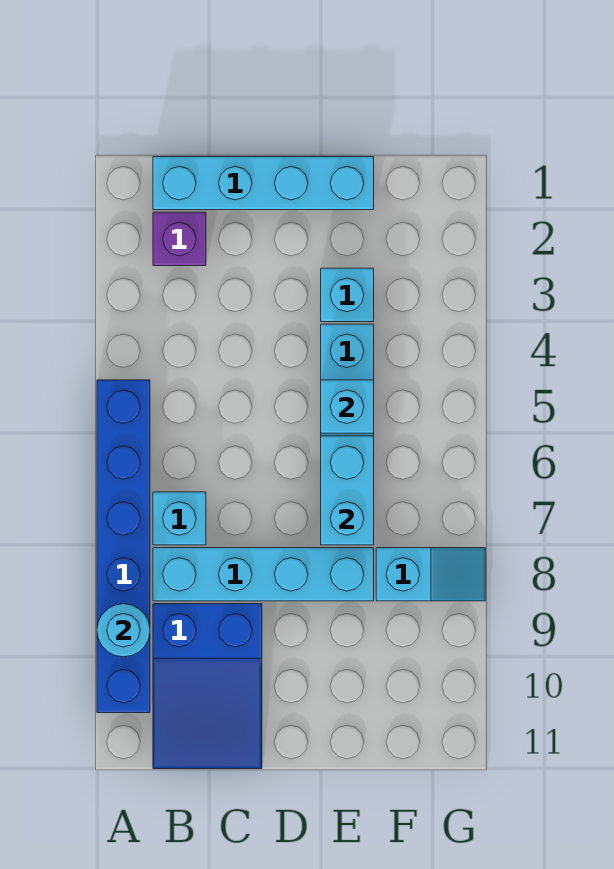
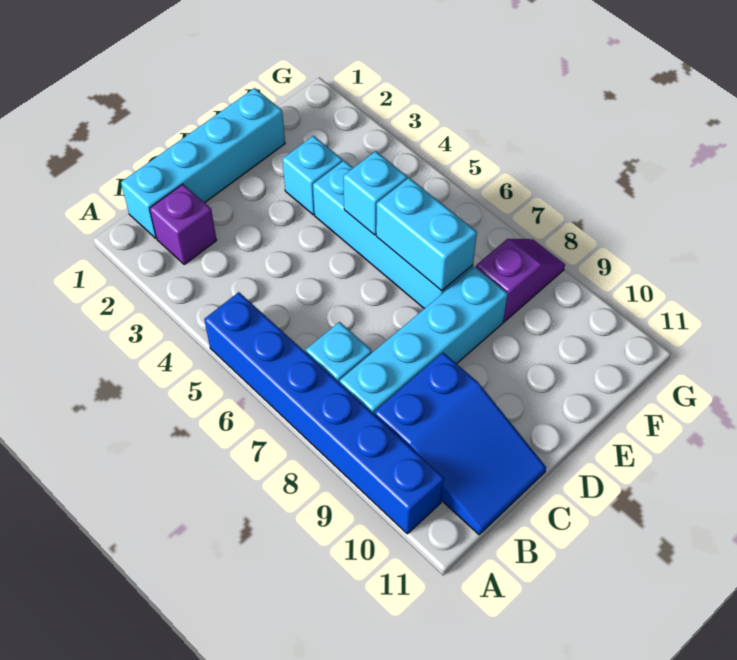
cyan 1x1 round brick [97,604,150,657] -> none
cyan 1x2 slope [376,548,485,601] -> purple 1x2 slope [476,239,565,322]

